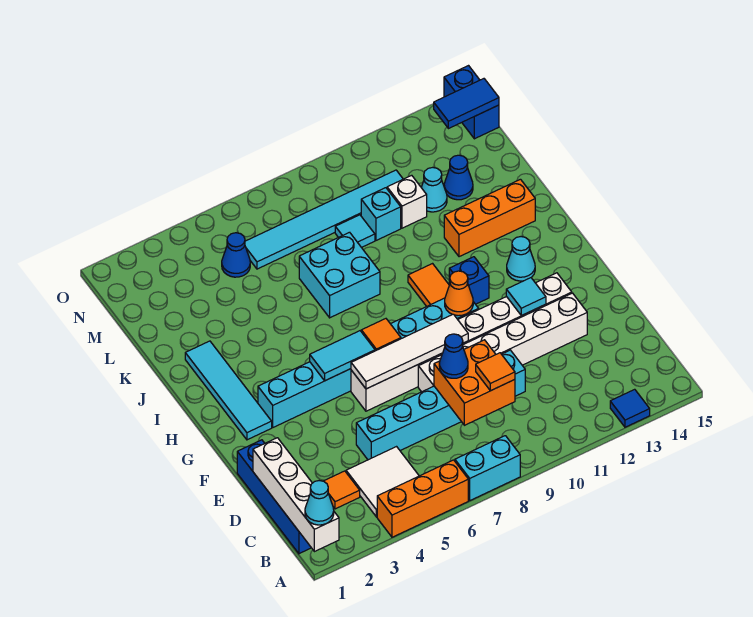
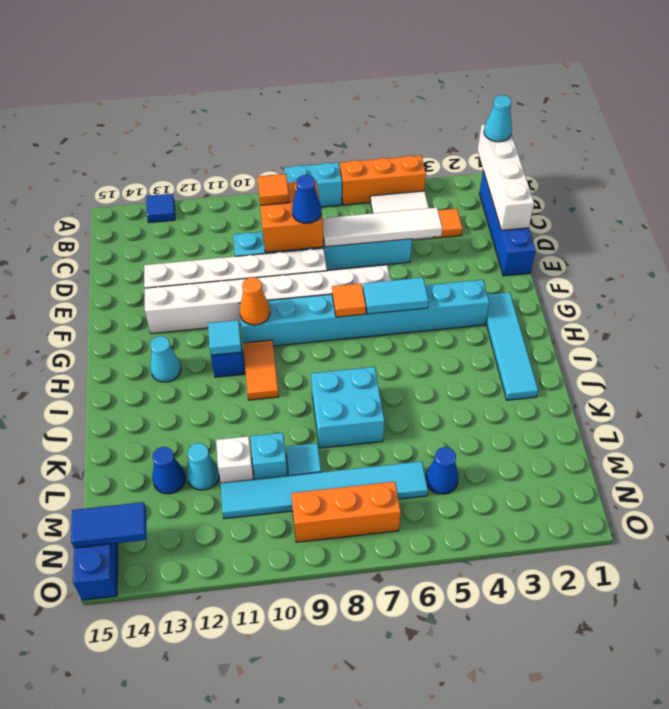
white 1x4 tile [351,314,468,389] -> white 1x4 tile moved to [322,208,442,247]
cyan 1x1 tile [506,278,546,316] -> cyan 1x1 tile moved to [208,320,242,355]
orange 1x3 brick [444,179,535,257] -> orange 1x3 brick moved to [291,482,401,542]

